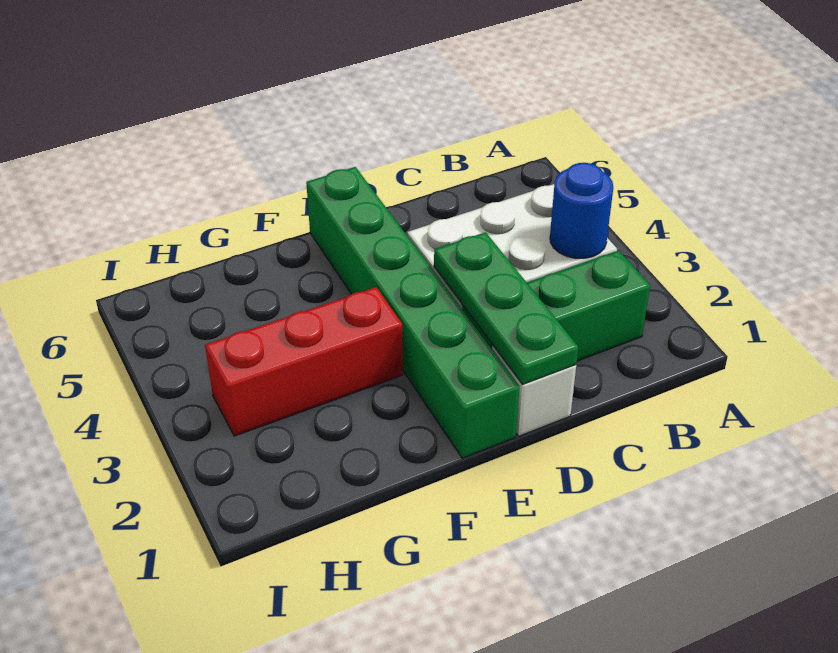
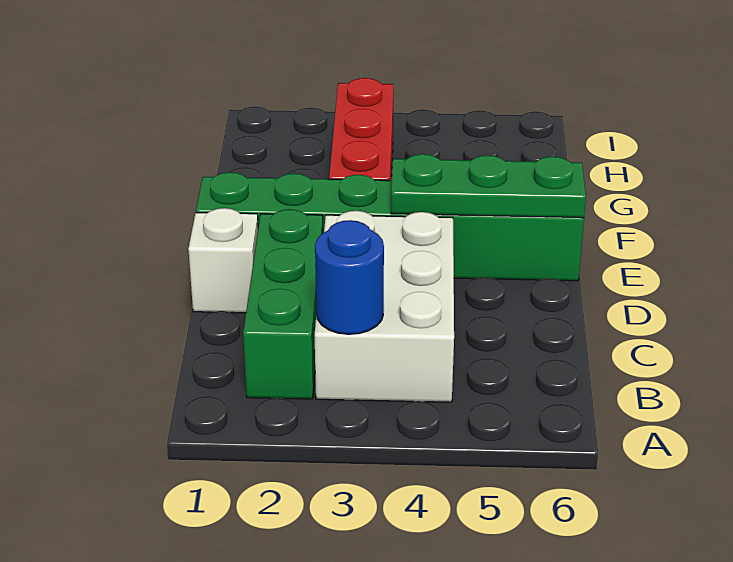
green 1x3 plate [434,232,578,384] -> green 1x3 plate moved to [391,154,586,218]

